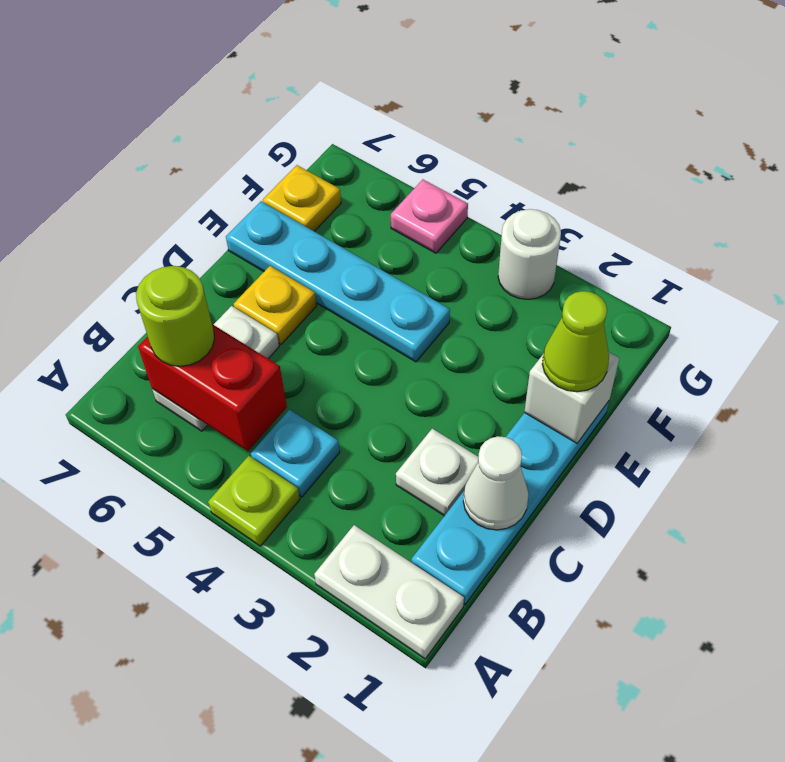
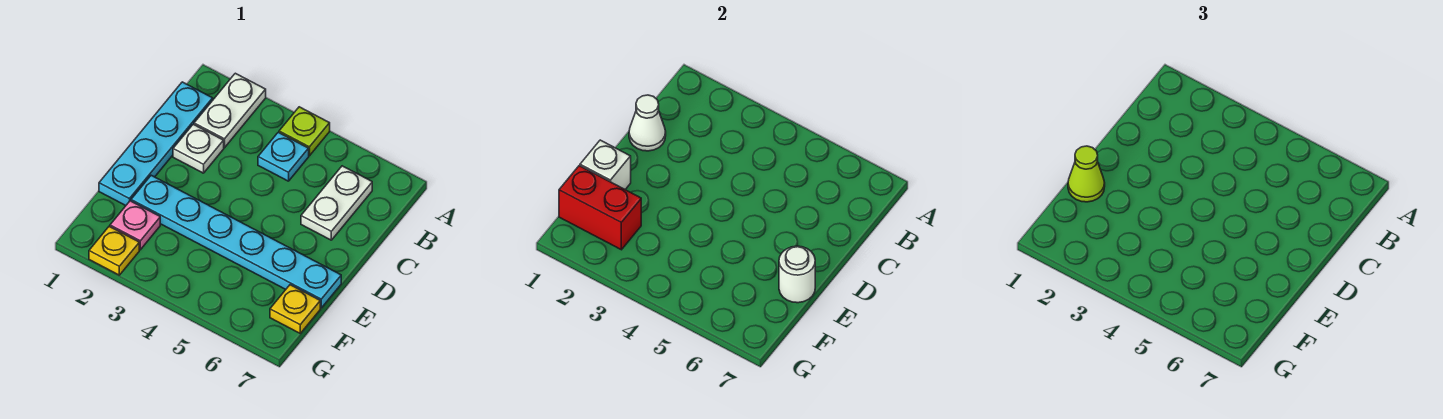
white 1x2 plate [314,525,464,659] -> white 1x2 plate turned to [194,73,266,148]
red 1x2 brick [138,324,287,451] -> red 1x2 brick moved to [559,166,641,250]
lime 1x1 round brick [136,266,214,366] -> none
yellow 1x1 plate [234,266,317,344] -> yellow 1x1 plate moved to [89,226,139,275]
cyan 1x4 plate [226,201,450,362] -> cyan 1x6 plate [131,175,341,308]
white 1x1 round brick [498,209,561,299] -> white 1x1 round brick moved to [779,246,815,303]
pink 1x1 plate [391,180,468,253] -> pink 1x1 plate moved to [110,201,160,250]

